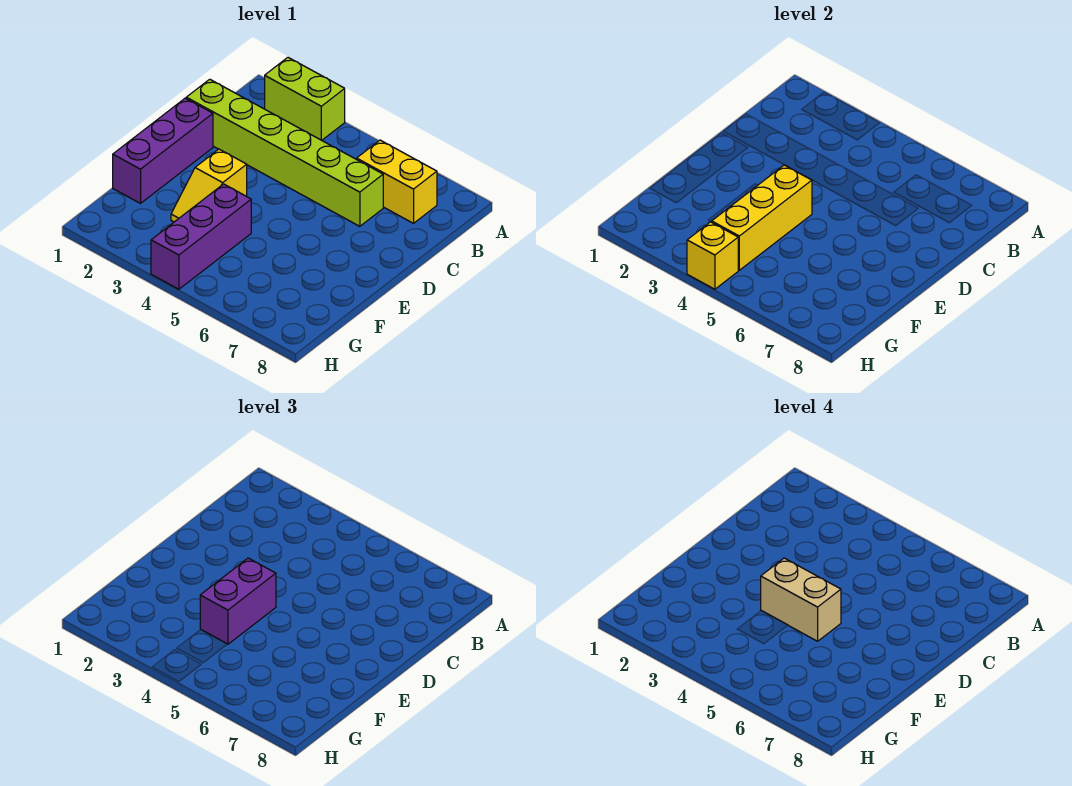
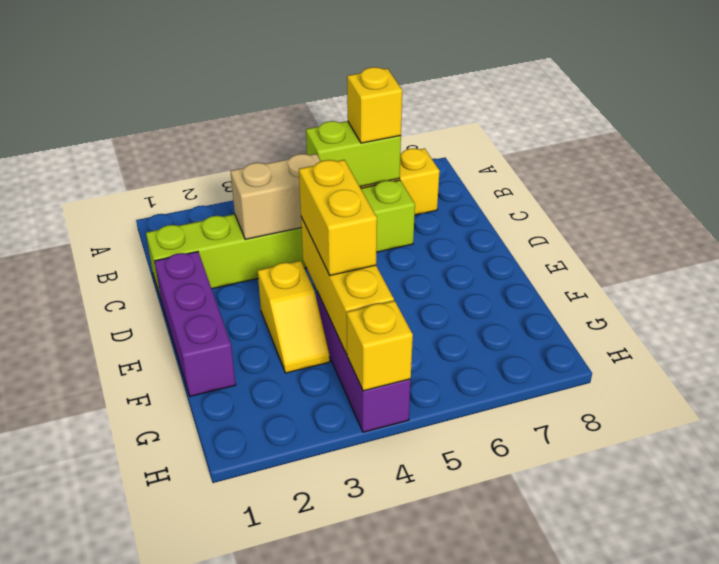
lime 1x2 brick [265,58,345,140] -> lime 1x2 brick moved to [306,121,401,186]
none -> yellow 1x1 brick [347,67,402,143]
purple 1x2 brick [200,558,276,644] -> yellow 1x2 brick [299,160,377,276]
tan 1x2 brick [761,558,841,641] -> tan 1x2 brick moved to [231,154,321,240]

